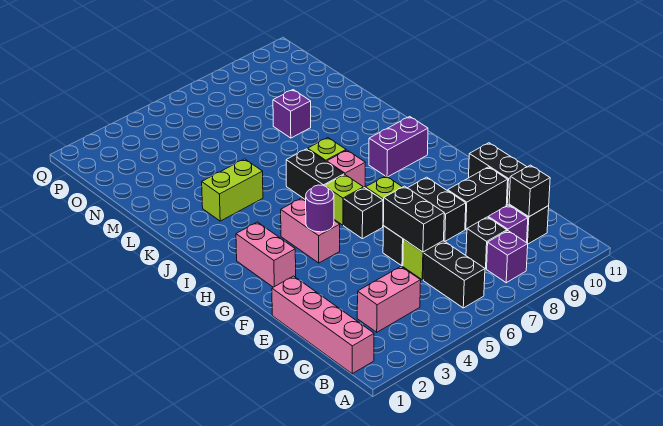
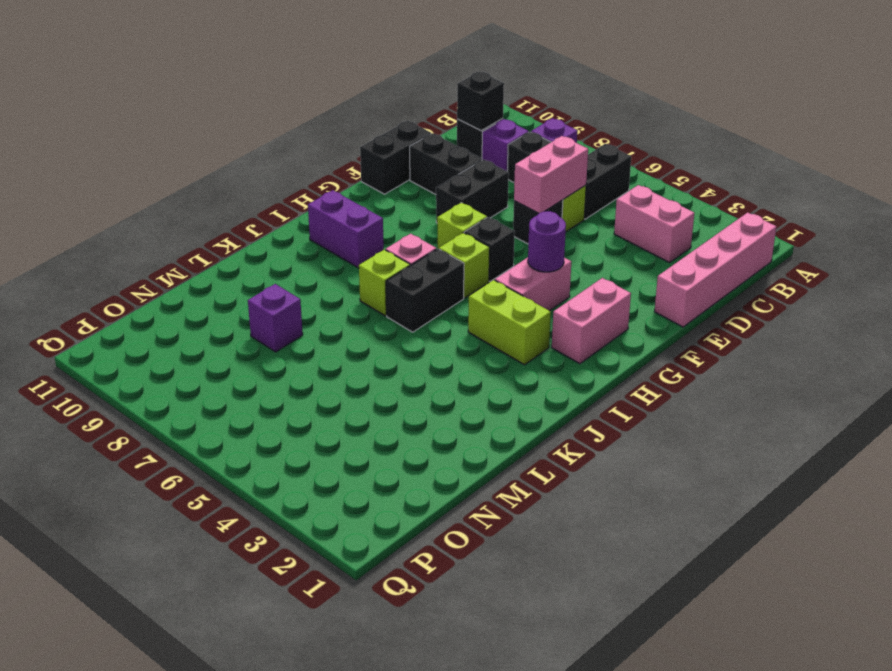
black 1x2 brick [383,186,444,252] -> pink 1x2 brick [514,136,588,213]
lime 1x2 brick [202,159,263,221] -> lime 1x2 brick moved to [468,280,551,365]

